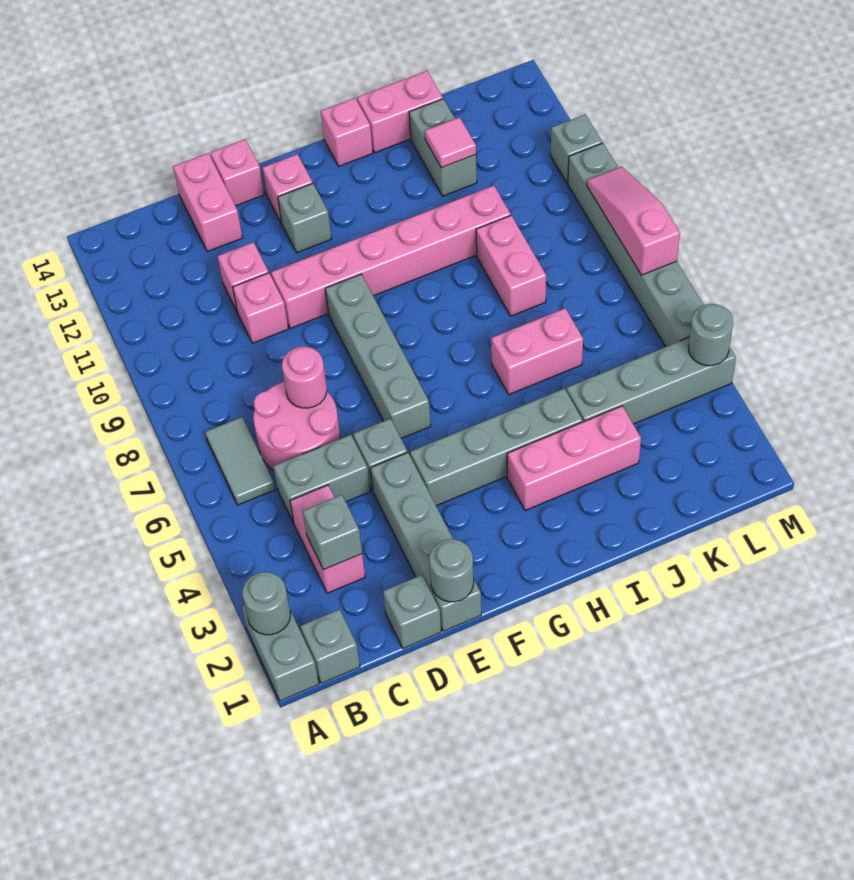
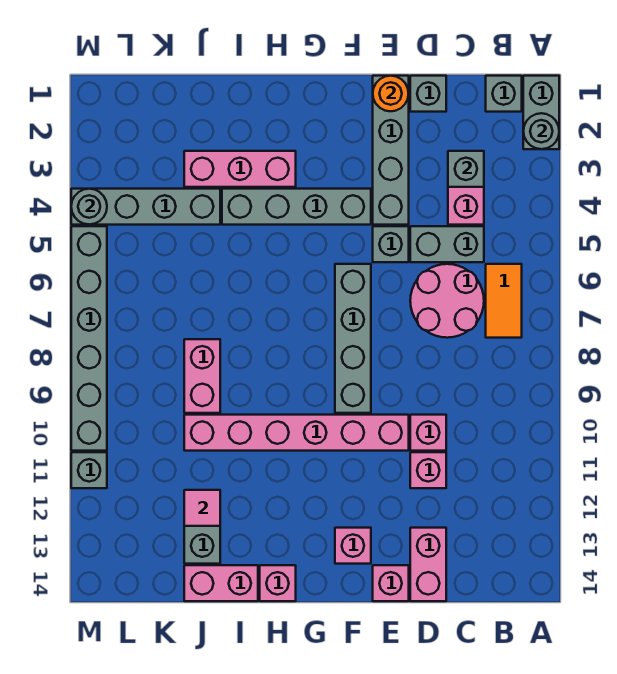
grey 1x2 tile [205,417,275,505] -> orange 1x2 tile [486,264,522,338]
pink 1x1 round brick [282,347,327,408] -> none
grey 1x1 round brick [429,539,474,602] -> orange 1x1 round brick [373,76,409,111]
grey 1x1 brick [278,183,331,253] -> none
pink 1x2 brick [491,308,583,395] -> none
pink 1x3 slope [587,167,680,275] -> none

